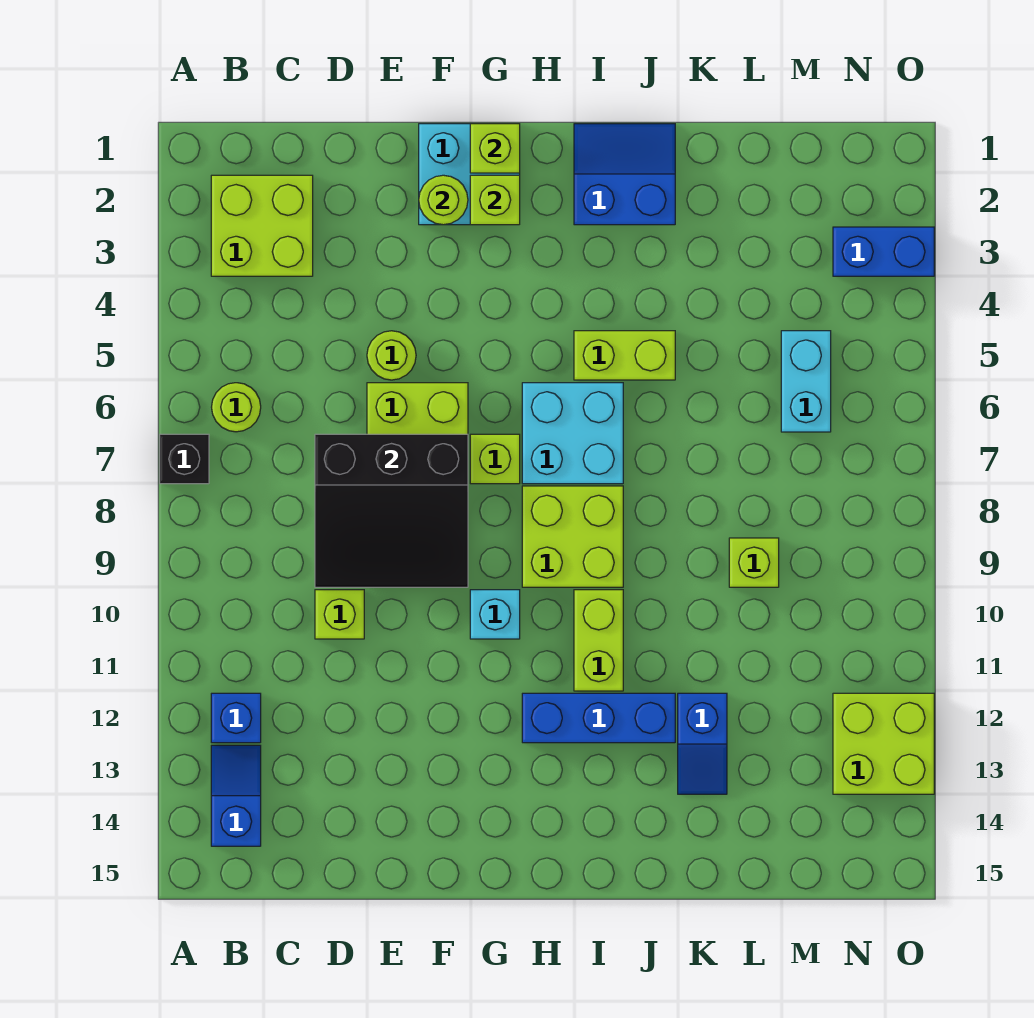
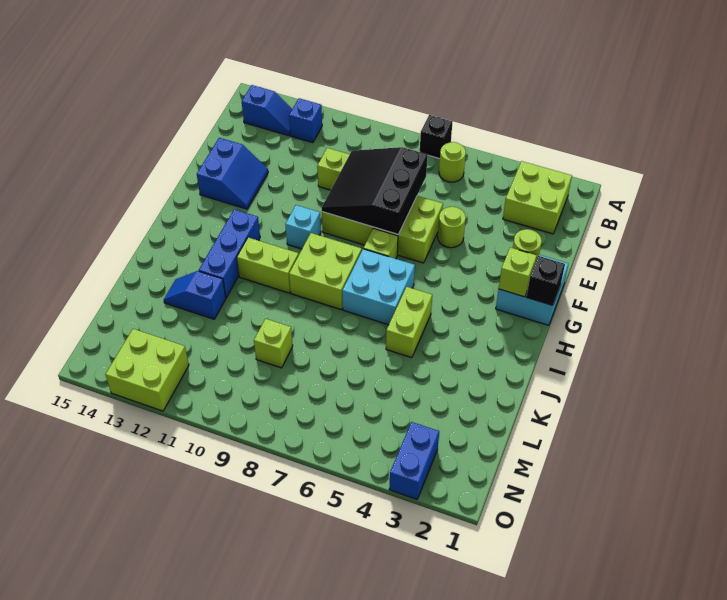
lime 1x1 brick [470,124,520,173] -> black 1x1 brick [526,256,565,305]
blue 2x2 slope [574,124,675,225] -> blue 2x2 slope moved to [197,138,268,209]
cyan 1x2 brick [781,331,831,432] -> none

